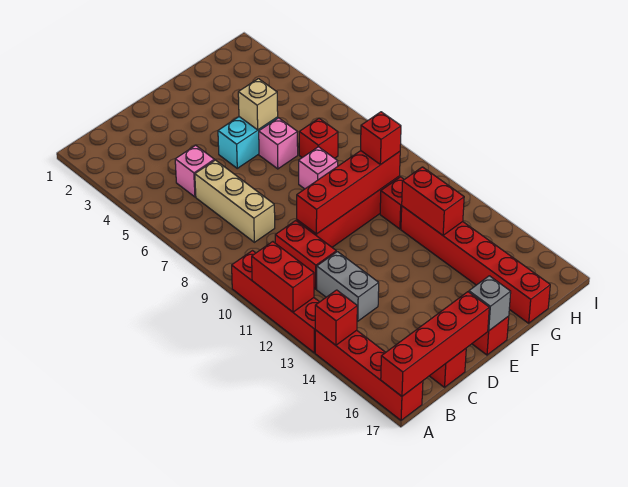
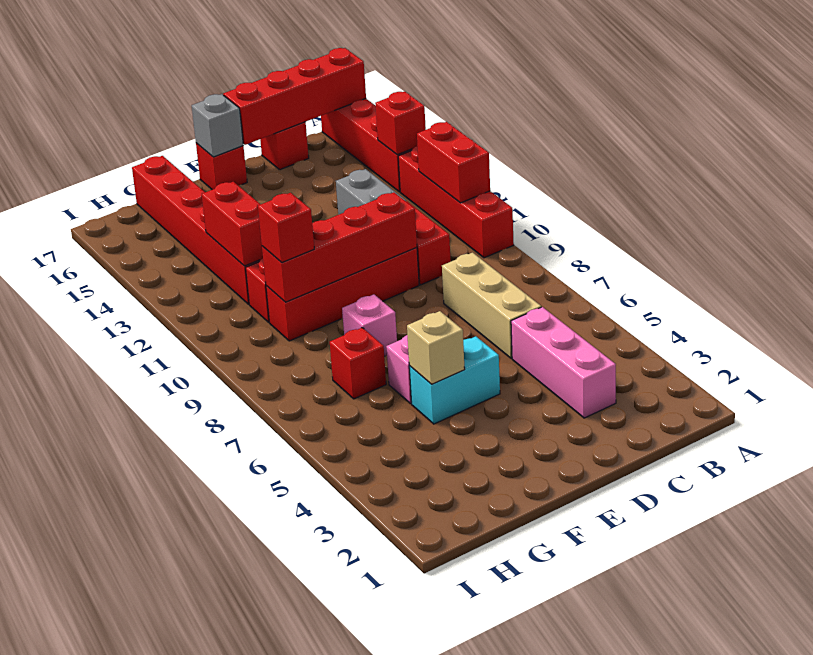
pink 1x1 brick [175,145,214,197] -> pink 1x3 brick [511,307,616,418]

